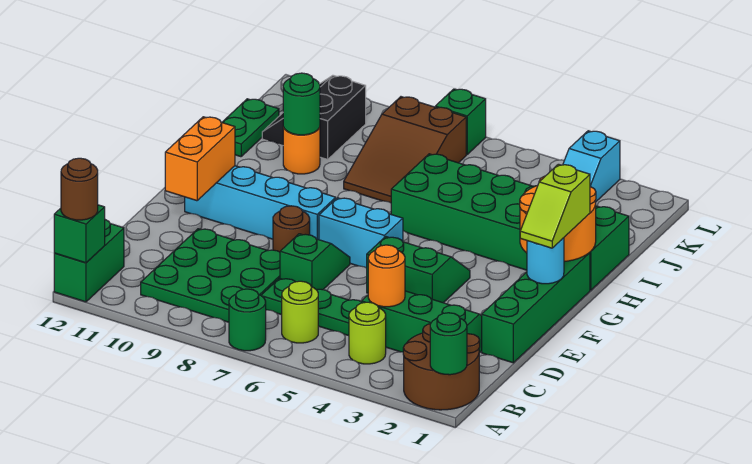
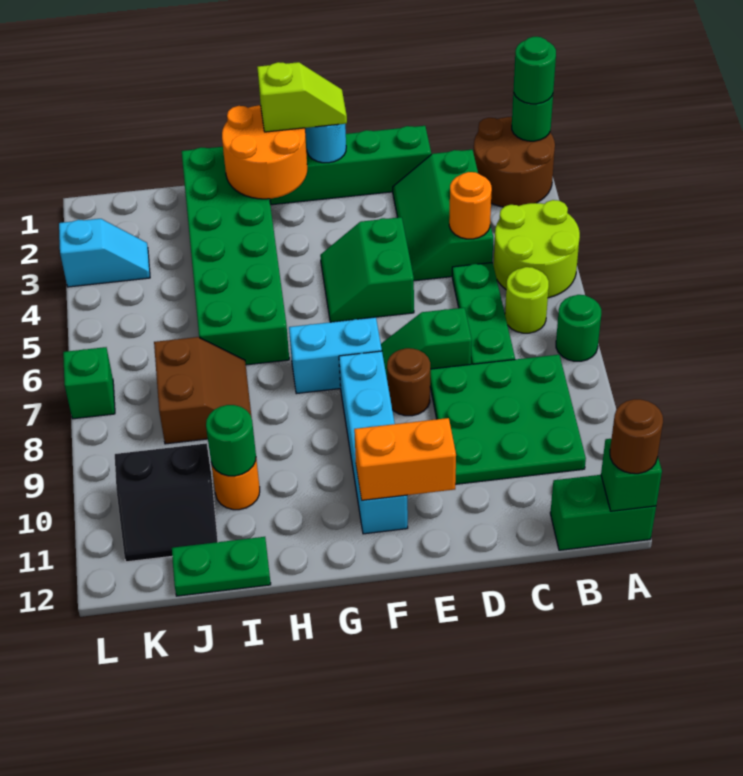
none -> green 1x1 round brick [514,37,556,104]
lime 1x1 round brick [349,302,386,364] -> lime 2x2 round brick [494,200,580,298]
cyan 1x2 brick [319,198,403,268] -> cyan 1x2 brick turned to [289,317,382,394]
brown 2x3 slope [344,97,466,203] -> brown 2x2 slope [154,337,252,444]

